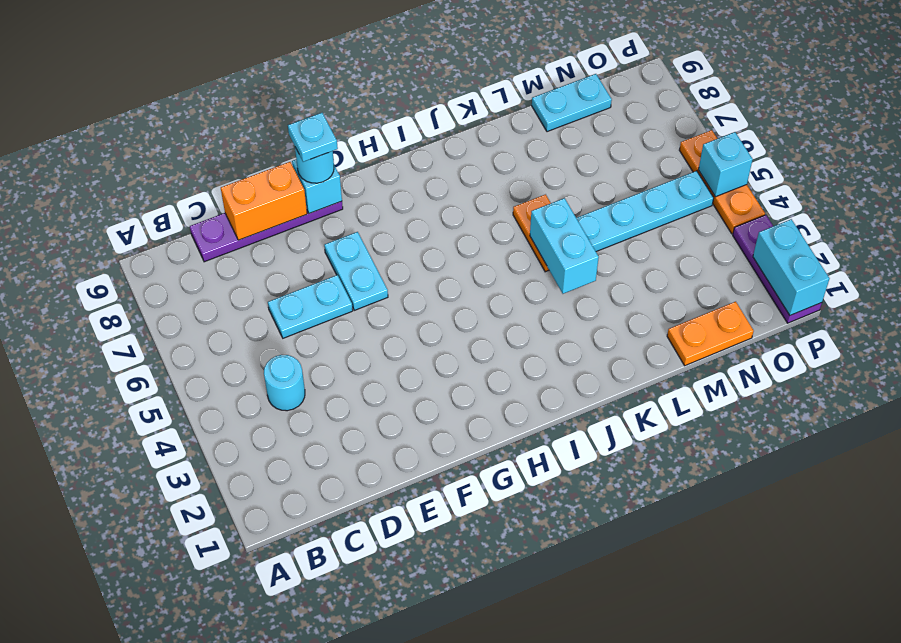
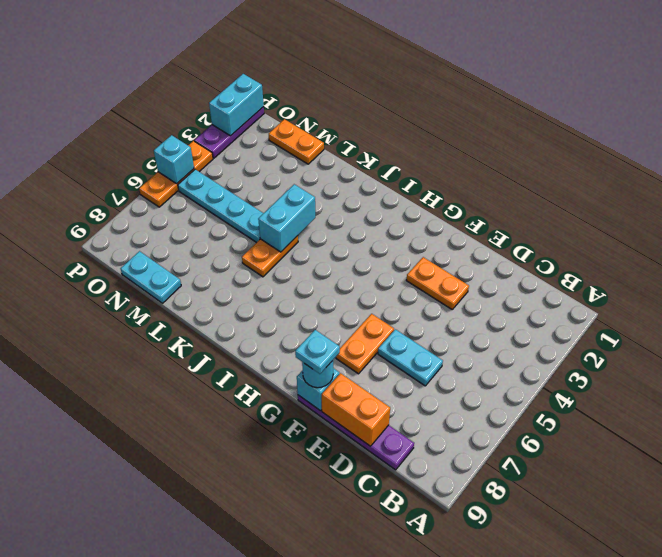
cyan 1x1 round brick [264,355,305,411] -> none
none -> orange 1x2 plate [406,257,469,309]
cyan 1x2 plate [324,232,388,310] -> orange 1x2 plate [336,314,394,374]

